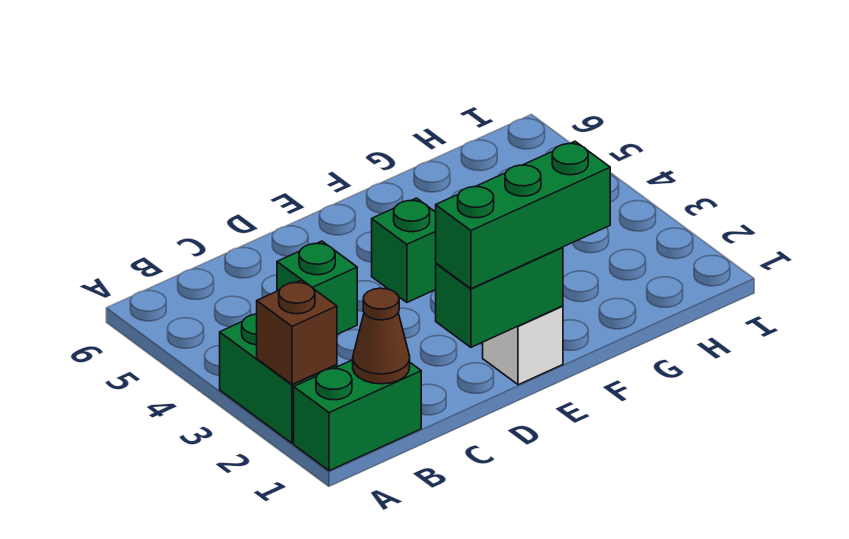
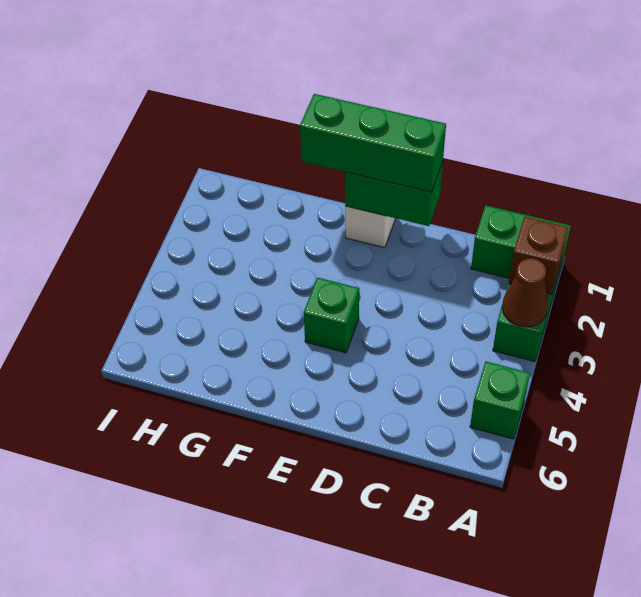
brown 1x1 cone [353,288,410,384] -> brown 1x1 cone moved to [502,258,548,327]
green 1x1 brick [277,241,357,334] -> green 1x1 brick moved to [470,361,530,439]

